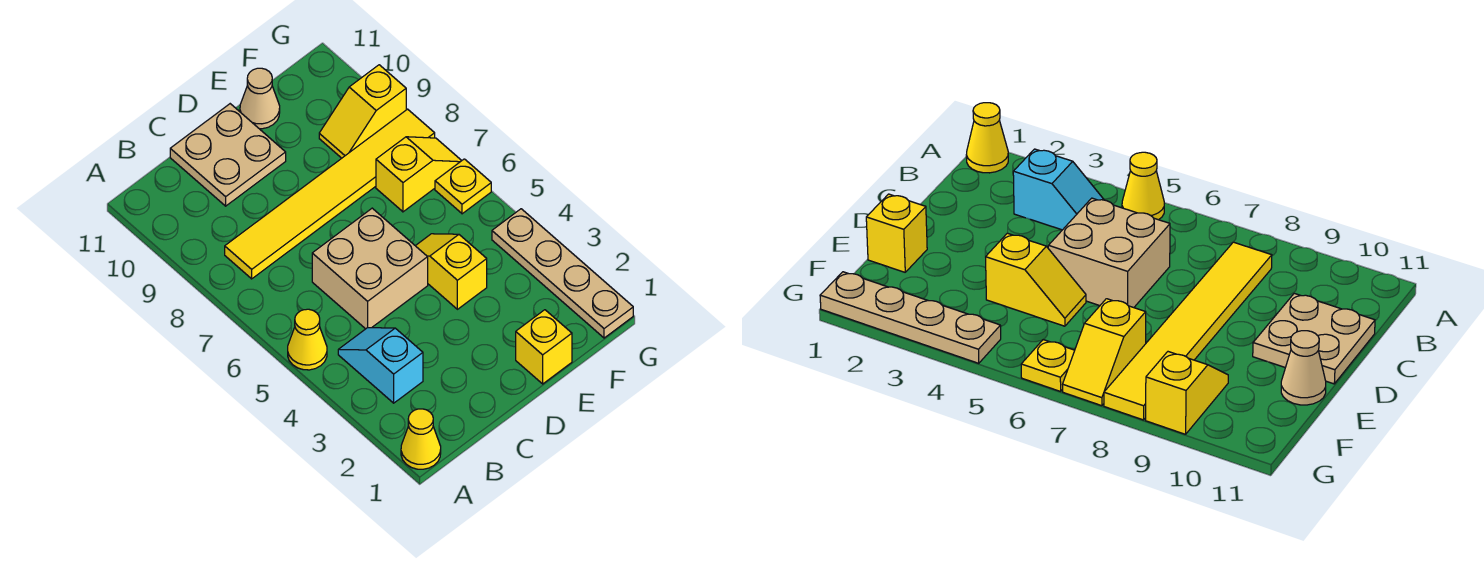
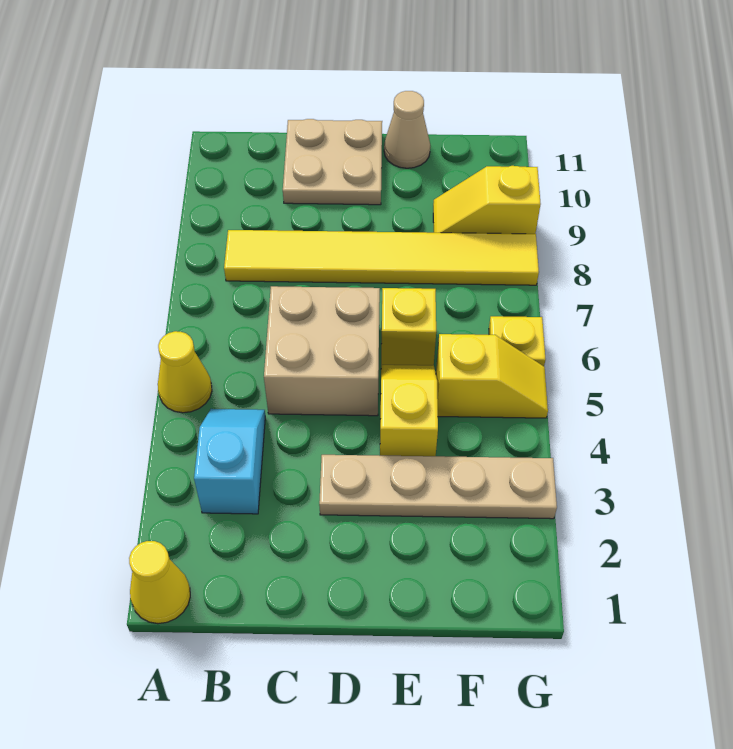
yellow 1x1 brick [516,310,572,384] -> yellow 1x1 brick moved to [381,288,436,365]
yellow 1x2 slope [376,137,462,212] -> yellow 1x2 slope moved to [436,334,548,418]
tan 1x4 plate [492,209,633,338] -> tan 1x4 plate turned to [319,455,557,519]

